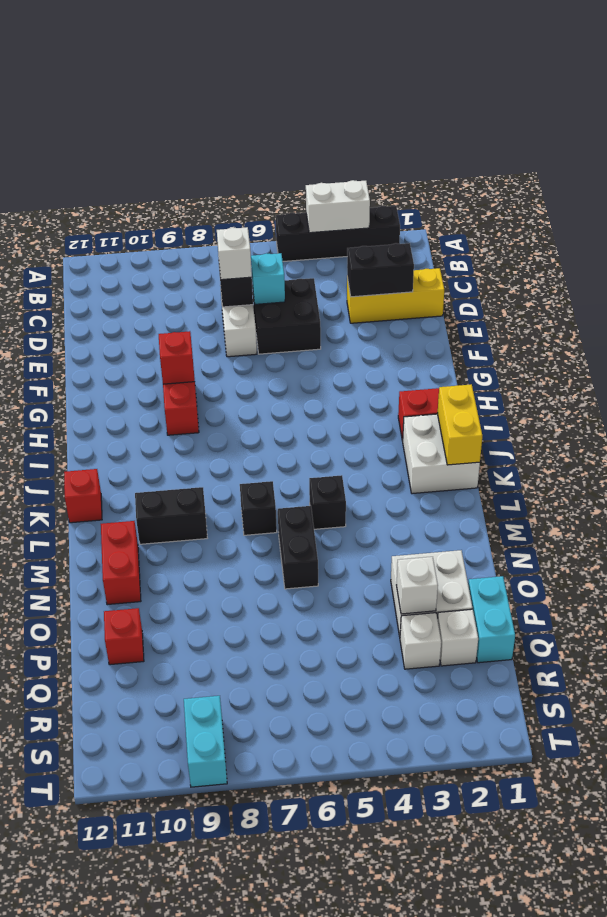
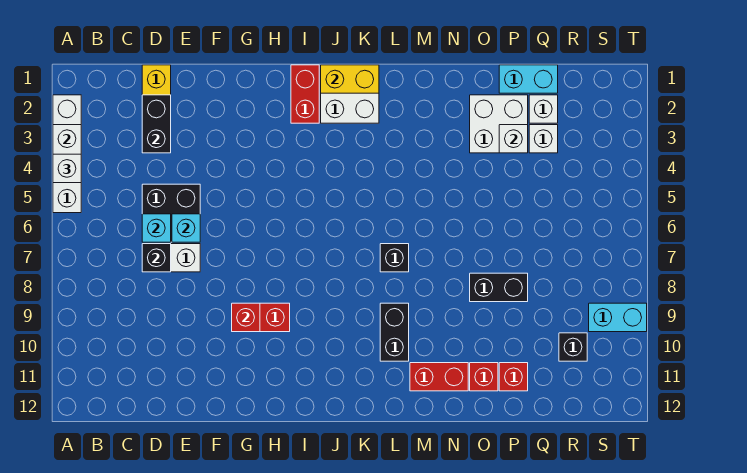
black 1x4 brick [276,206,400,261] -> white 1x4 brick [53,95,81,213]
white 1x1 brick [217,227,252,280] -> white 1x1 brick moved to [53,154,81,183]
none -> cyan 1x1 brick [172,214,200,242]
red 1x1 brick [64,469,102,523] -> red 1x1 brick moved to [470,363,498,391]
black 1x1 brick [309,475,346,529] -> black 1x1 brick moved to [559,333,587,361]
black 1x2 brick [278,506,318,589] -> black 1x2 brick moved to [470,273,528,302]

